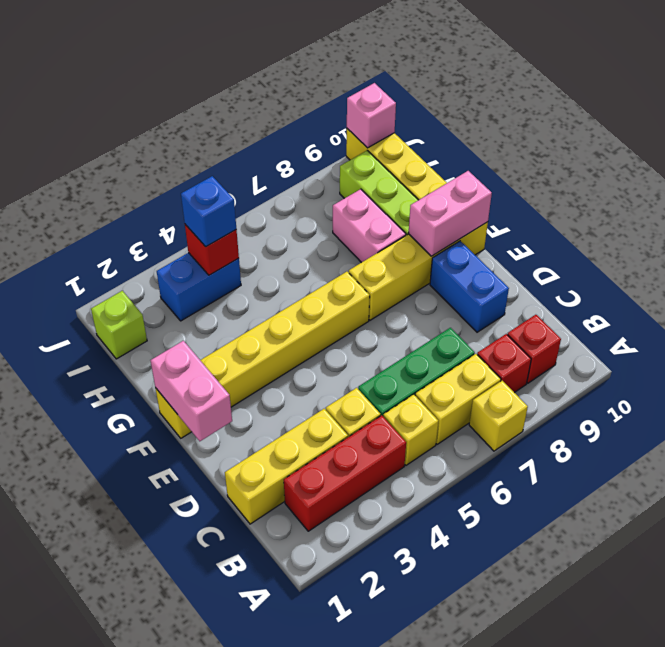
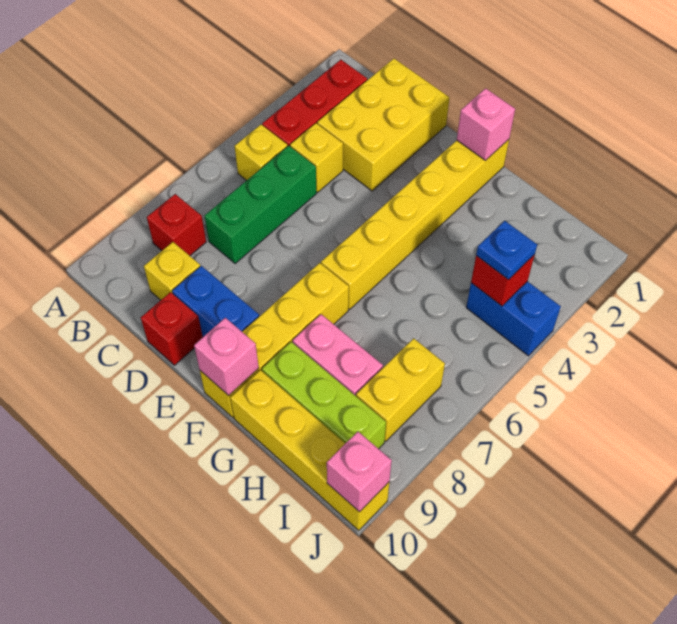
yellow 1x1 brick [469,381,528,451] -> yellow 1x1 brick moved to [144,242,200,300]
yellow 1x2 brick [415,354,501,444] -> yellow 1x2 brick moved to [356,338,445,441]
red 1x1 brick [507,315,561,383] -> red 1x1 brick moved to [141,292,203,365]
yellow 1x3 brick [225,409,348,524] -> yellow 2x3 brick [317,59,450,191]
pink 1x2 brick [150,341,232,441] -> pink 1x1 brick [457,88,515,160]
pink 1x2 brick [409,171,492,256] -> pink 1x1 brick [194,318,259,396]
lime 1x1 brick [91,291,147,359] -> none
blue 1x2 brick [157,253,241,321] -> blue 1x2 brick turned to [466,281,561,356]
blue 1x1 brick [181,176,236,247] -> blue 1x1 plate [476,221,537,280]

